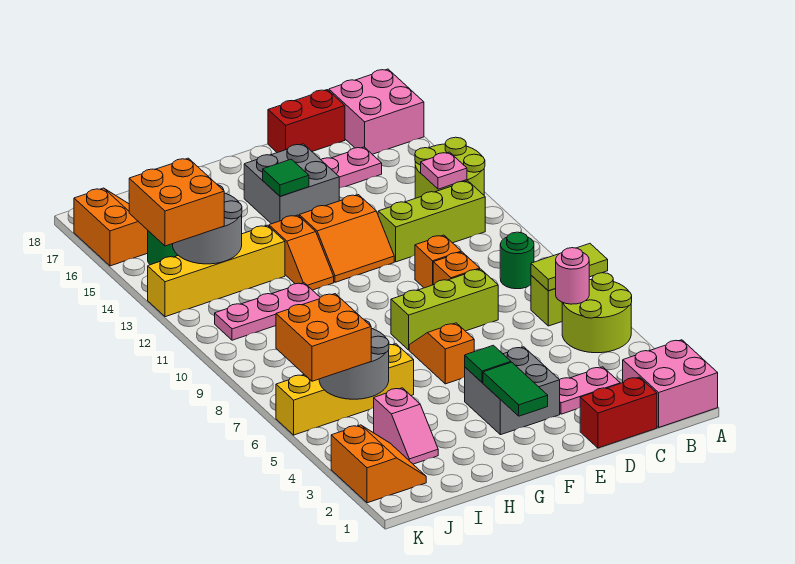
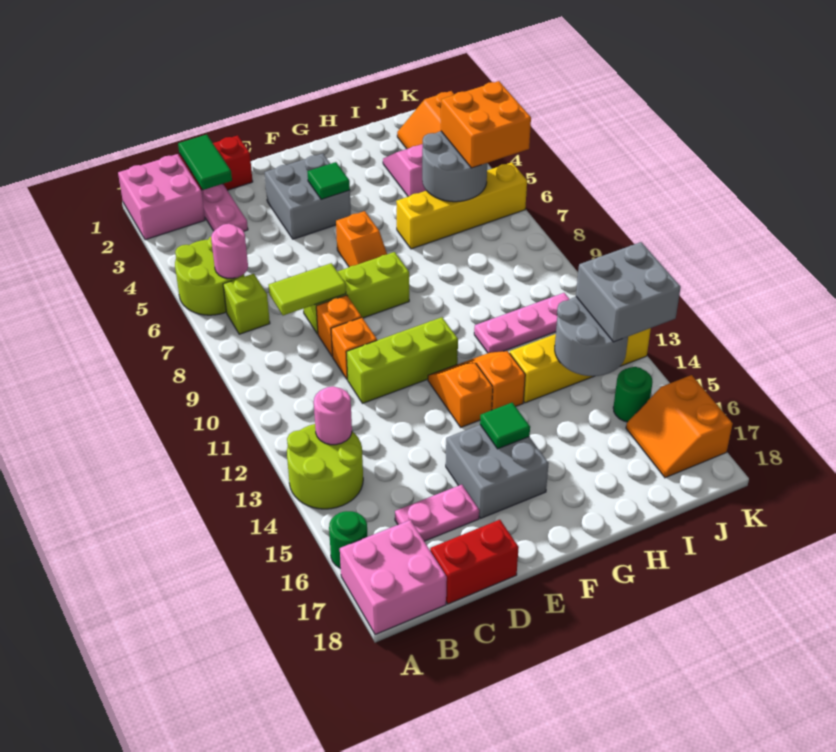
lime 1x2 tile [531,244,608,291] -> lime 1x2 tile moved to [269,263,346,315]
green 1x1 round brick [500,232,534,289] -> green 1x1 round brick moved to [329,511,368,568]
lime 1x3 brick [378,181,485,262] -> lime 1x3 brick moved to [346,317,458,403]
pink 1x1 plate [421,152,467,189] -> pink 1x1 round brick [314,386,352,445]
pink 1x2 plate [560,367,620,414] -> pink 1x2 plate turned to [201,184,248,231]
orange 2x2 slope [299,195,394,282] -> orange 1x2 slope [428,363,493,427]
green 1x2 tile [483,362,548,416] -> green 1x2 tile moved to [178,135,232,190]
orange 2x2 brick [129,158,224,246] -> grey 2x2 brick [576,242,681,342]

